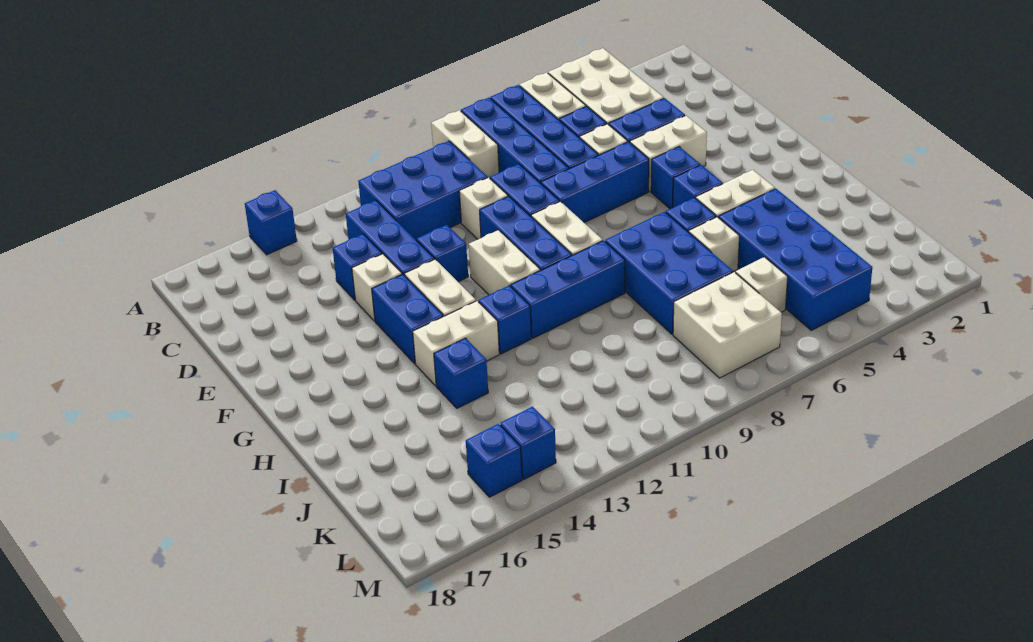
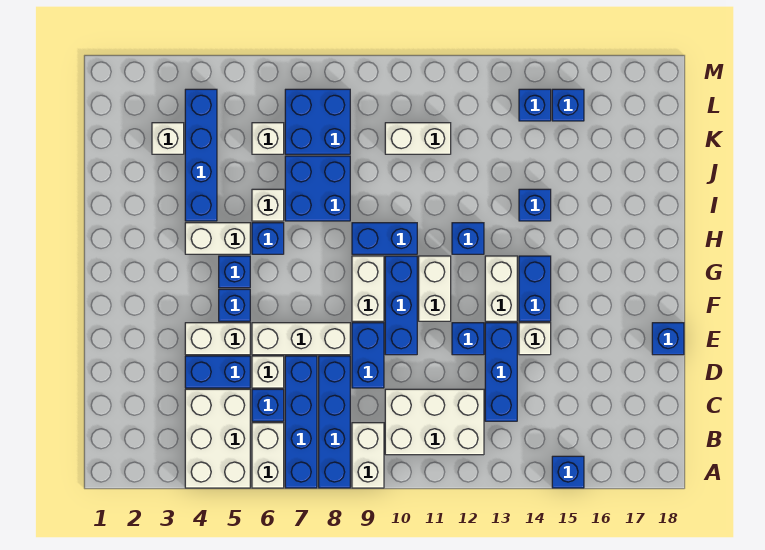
blue 2x3 brick [358,141,488,241] -> white 2x3 brick [385,389,484,455]
white 1x1 brick [459,178,508,239] -> white 1x1 brick moved to [152,123,184,154]
blue 1x1 brick [333,234,382,300] -> blue 1x1 brick moved to [652,323,684,355]
blue 1x3 brick [541,142,649,222] -> white 1x3 brick [252,323,350,355]
blue 2x3 brick [605,212,733,334] -> blue 2x2 brick [285,156,350,221]
blue 1x3 brick [511,241,625,338] -> blue 1x2 brick [352,223,417,254]
white 1x2 brick [413,301,499,386] -> white 1x2 brick moved to [385,123,451,154]
blue 2x4 brick [719,189,872,330] -> blue 1x4 brick [185,89,217,221]
white 2x2 brick [673,272,782,378] -> blue 2x2 brick [285,89,350,154]

